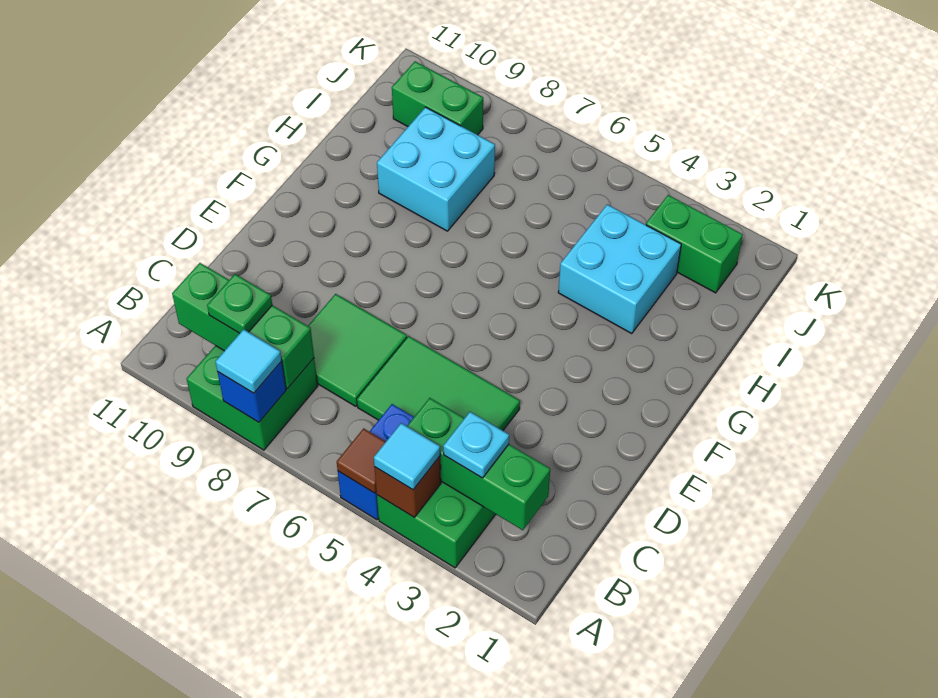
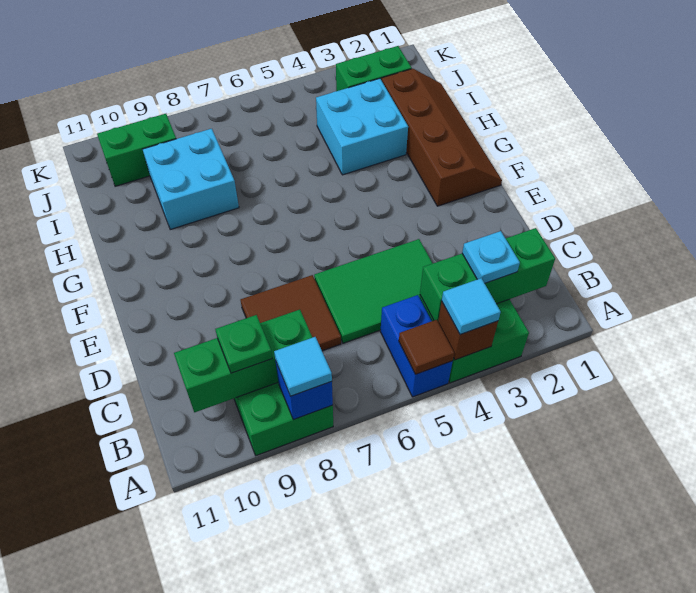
green 2x2 tile [308,294,407,406] -> brown 2x2 tile [241,275,341,351]
none -> brown 2x4 slope [382,69,502,206]

